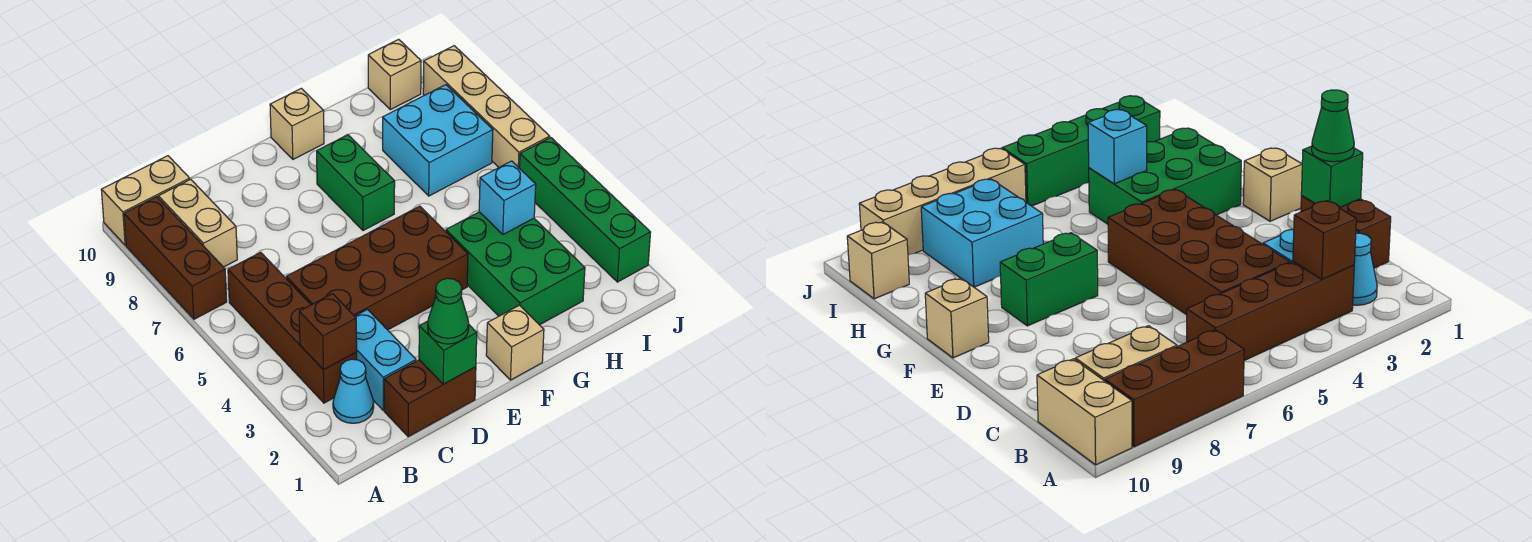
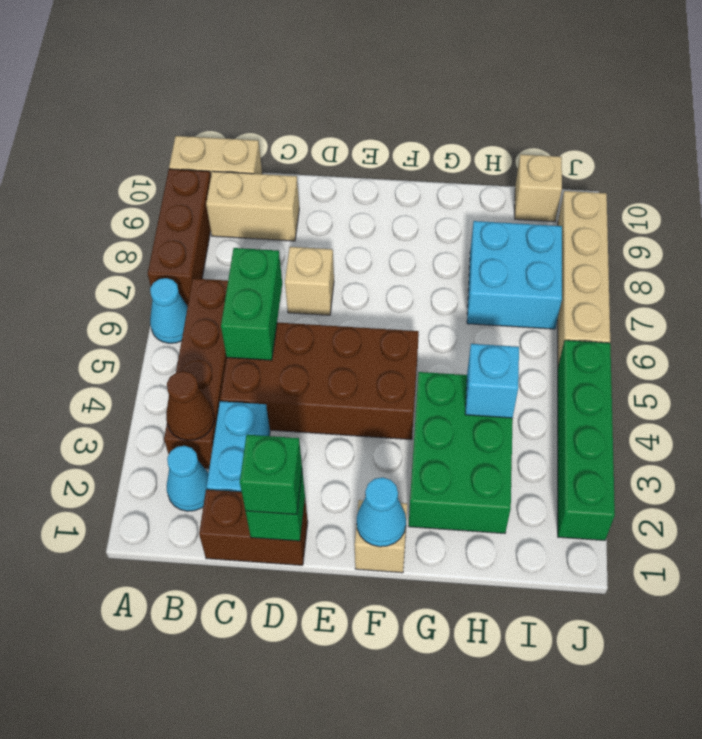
none -> cyan 1x1 cone [150,278,188,343]
brown 1x1 brick [299,294,357,370] -> brown 1x1 cone [166,371,214,440]
tan 1x2 brick [158,179,237,267] -> tan 1x2 brick turned to [206,171,299,241]
green 1x1 cone [428,278,469,344] -> green 1x1 brick [240,435,302,514]
none -> cyan 1x1 cone [357,477,406,547]
green 1x2 brick [317,135,395,231] -> green 1x2 brick moved to [221,248,282,360]
tan 1x1 brick [270,88,324,159] -> tan 1x1 brick moved to [285,247,334,315]

